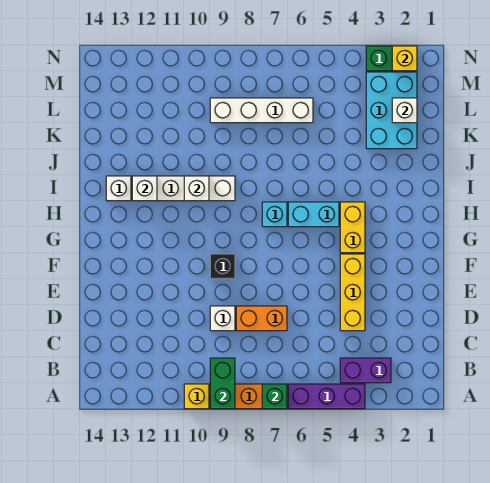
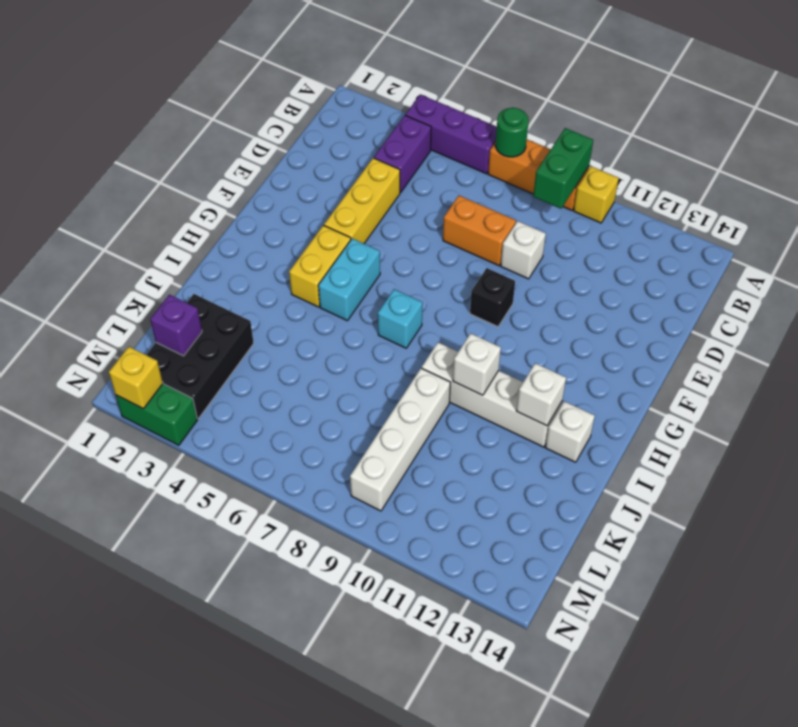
green 1x1 brick [262,384,287,409] -> green 1x1 round brick [495,108,529,157]
purple 1x2 brick [340,358,391,383] -> purple 1x2 brick turned to [374,115,431,193]
cyan 1x2 brick [288,202,339,227] -> cyan 1x2 brick turned to [318,238,380,321]
cyan 2x3 brick [366,72,417,149] -> black 2x3 brick [147,294,254,419]
white 1x1 brick [392,98,417,123] -> purple 1x1 brick [150,295,202,356]
white 1x4 brick [210,98,313,123] -> white 1x4 brick turned to [350,368,450,511]

